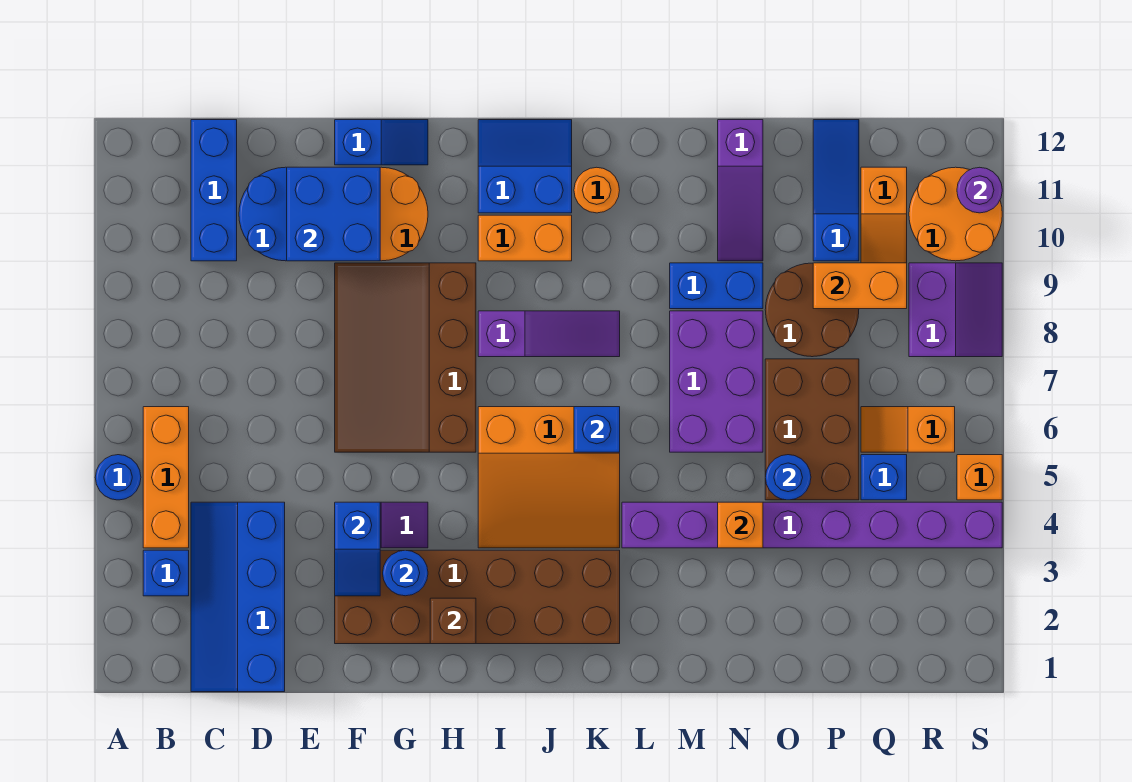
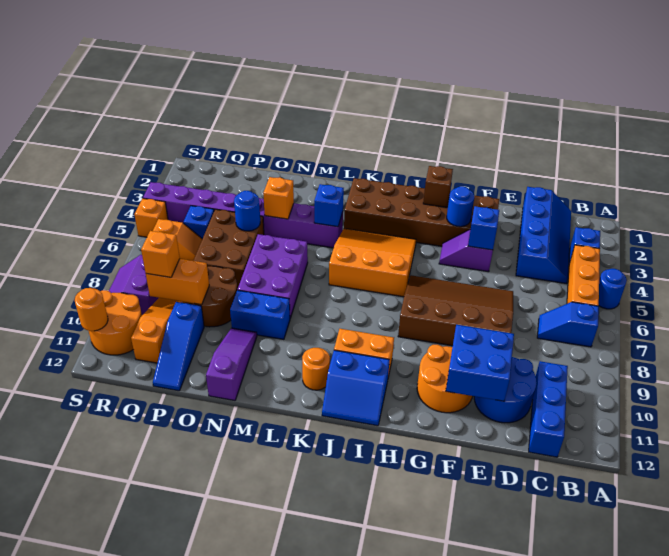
brown 3x4 slope [335,263,476,452] -> brown 3x4 slope turned to [398,275,513,346]
blue 1x2 slope [335,120,428,165] -> blue 1x2 slope moved to [537,302,599,347]
purple 1x3 slope [478,311,620,357] -> none
blue 1x1 brick [574,407,620,452] -> blue 1x1 brick moved to [314,184,344,227]
none -> orange 1x1 brick [141,231,180,277]
purple 1x1 round brick [957,167,1002,213] -> orange 1x1 round brick [75,288,108,331]

